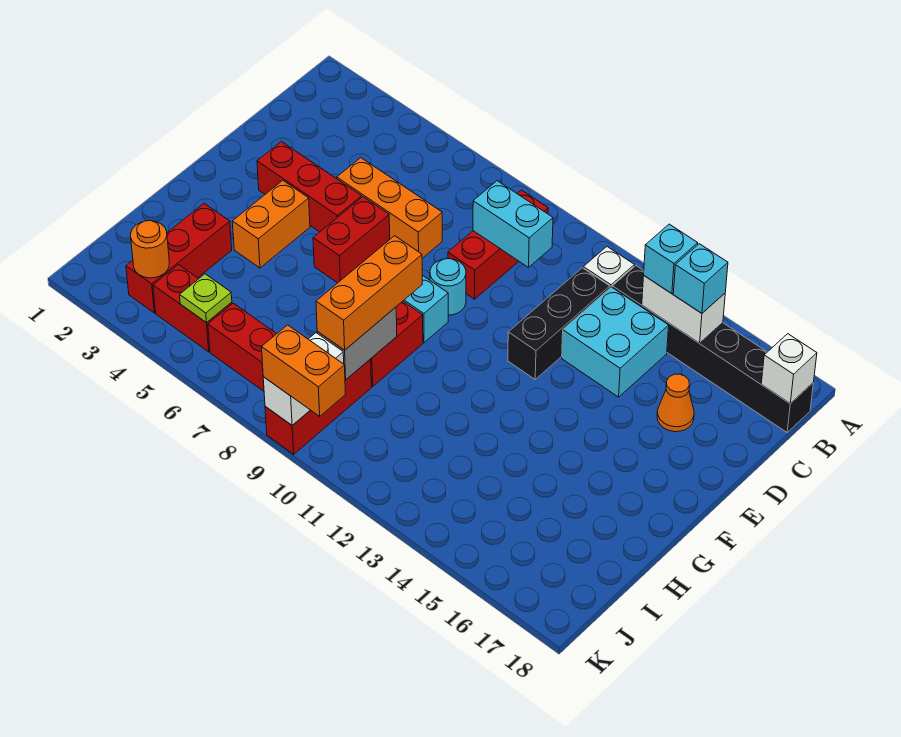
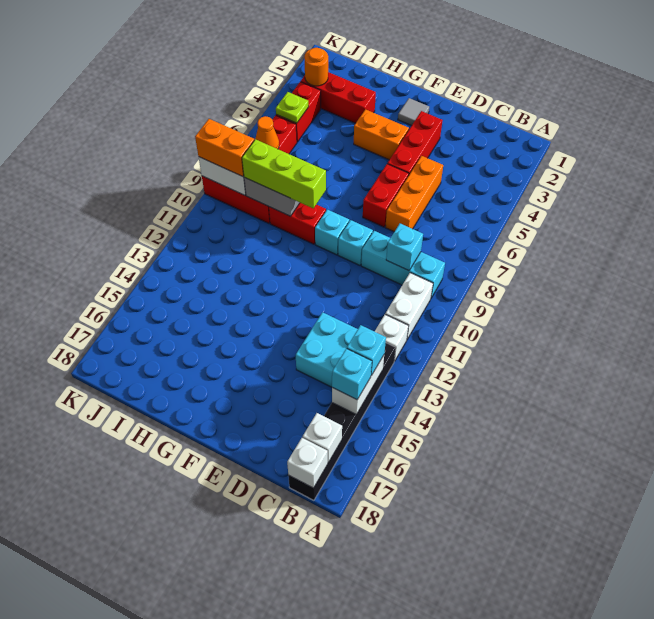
red 1x3 brick [448,190,548,299] -> cyan 1x3 brick [361,231,445,298]
none -> white 1x2 brick [385,273,433,339]
none -> white 1x1 brick [303,413,342,462]
cyan 1x2 brick [473,181,553,267] -> cyan 1x1 brick [386,224,423,271]
black 1x3 brick [508,268,610,379] -> none
orange 1x1 cone [657,374,694,432] -> orange 1x1 cone moved to [255,116,279,149]
red 1x2 brick [313,197,390,283] -> red 1x2 brick turned to [363,164,409,227]
cyan 1x1 round brick [430,259,466,315] -> cyan 1x1 brick [338,220,373,265]
none -> grey 1x1 tile [398,98,429,126]
orange 1x3 brick [316,236,422,350] -> lime 1x3 brick [242,139,326,208]
orange 1x2 brick [262,325,345,416] -> orange 1x2 brick turned to [195,119,254,177]

